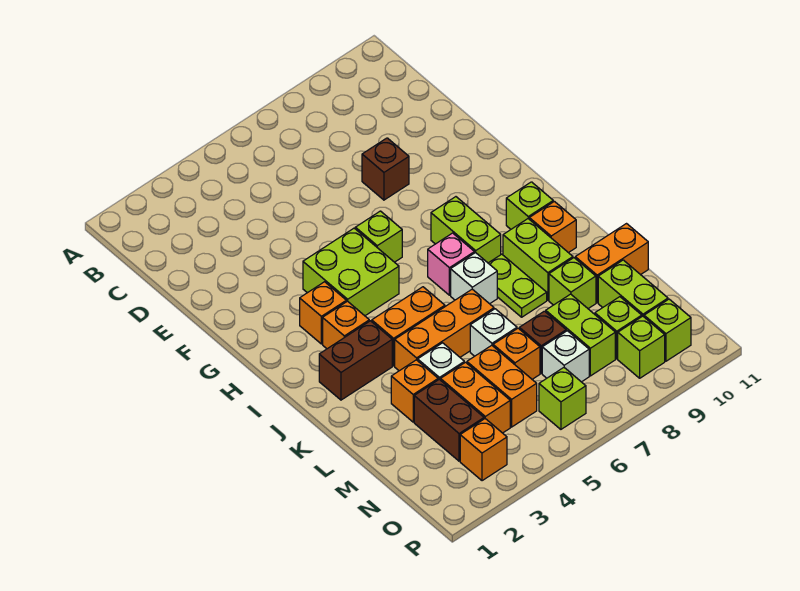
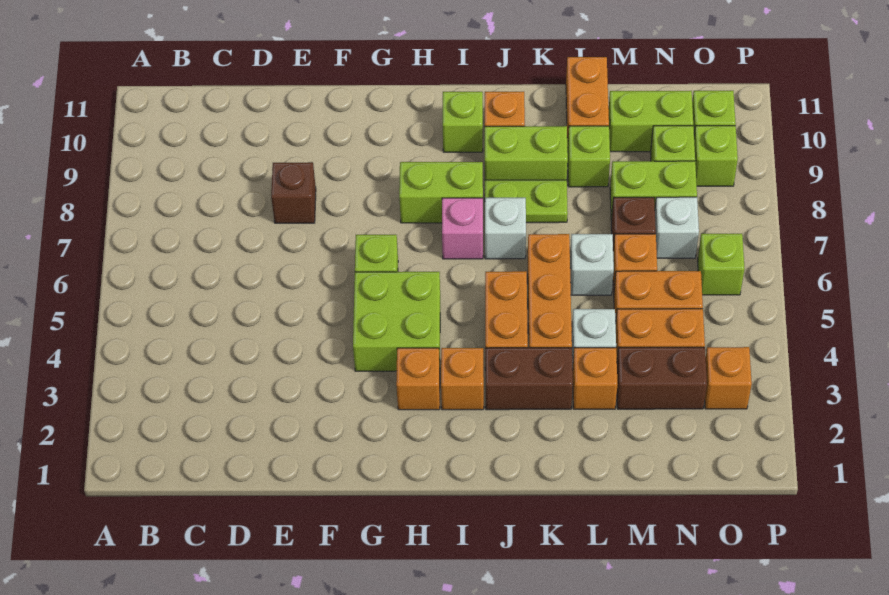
brown 1x2 brick [319,321,392,400] -> brown 1x2 brick turned to [486,348,573,410]

